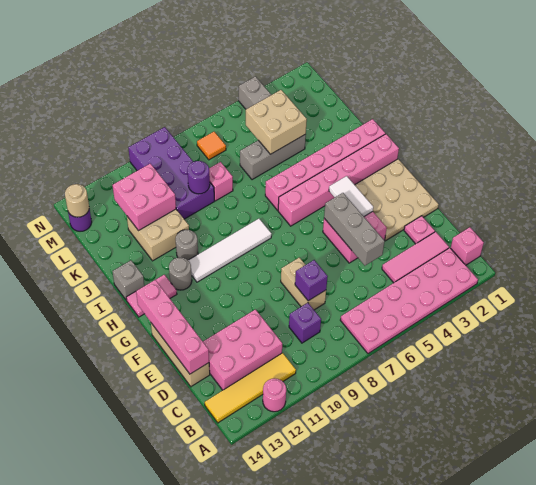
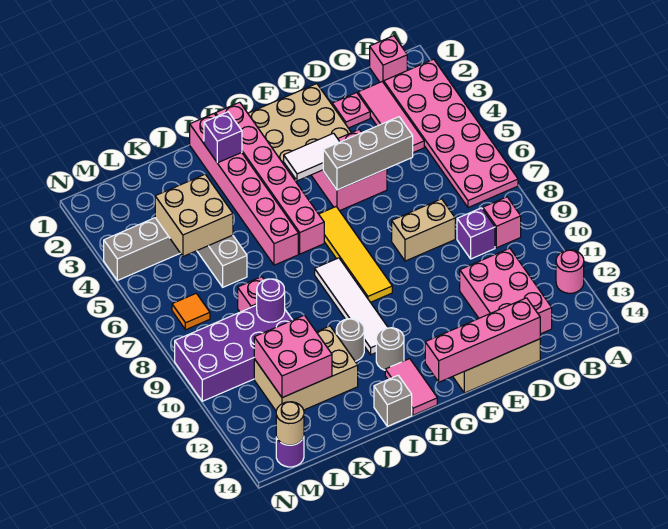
none -> pink 1x1 brick [483,197,521,248]
yellow 1x4 tile [205,353,296,423] -> yellow 1x4 tile moved to [319,207,392,302]
purple 1x1 brick [295,260,328,301] -> purple 1x1 brick moved to [204,112,242,163]
tan 2x2 brick [127,209,189,261] -> tan 2x3 brick [254,326,358,411]

